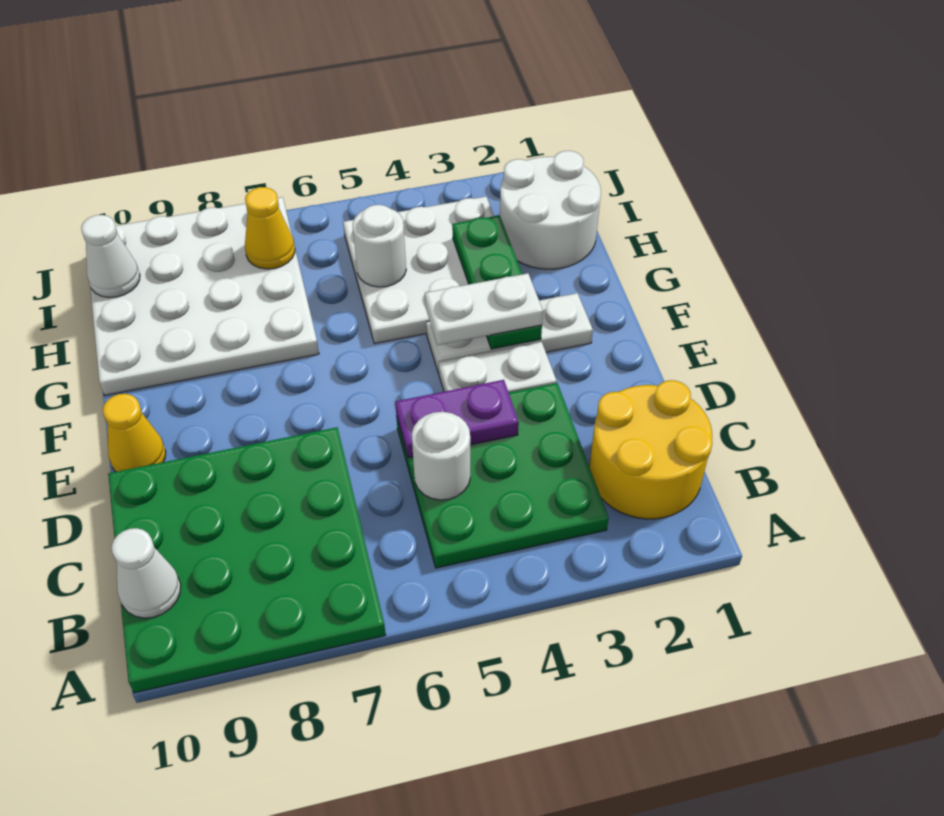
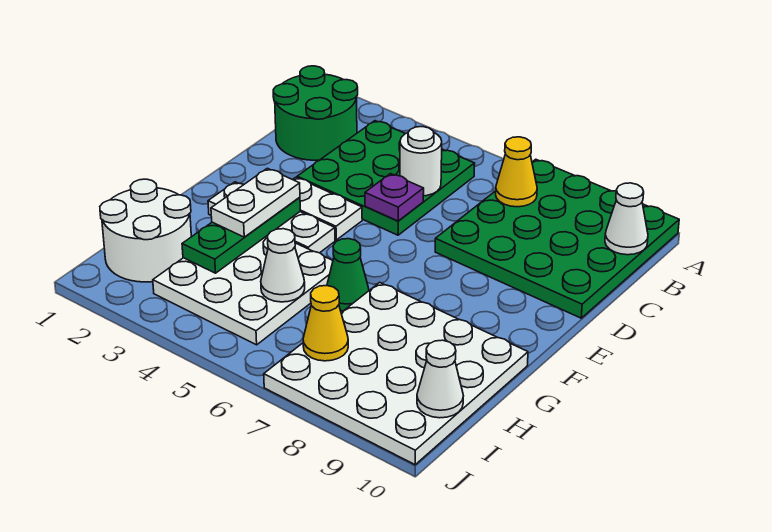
yellow 2x2 round brick [589,380,712,519] -> green 2x2 round brick [273,66,358,160]
purple 1x2 plate [395,380,519,458] -> purple 1x1 plate [365,174,424,221]
yellow 1x1 cone [103,394,166,472] -> yellow 1x1 cone moved to [496,137,537,207]
white 1x2 plate [425,273,543,345] -> white 1x2 plate turned to [211,168,300,237]
none -> green 1x1 cone [327,239,369,311]
white 1x1 round brick [353,205,406,287] -> white 1x1 cone [261,229,305,302]

